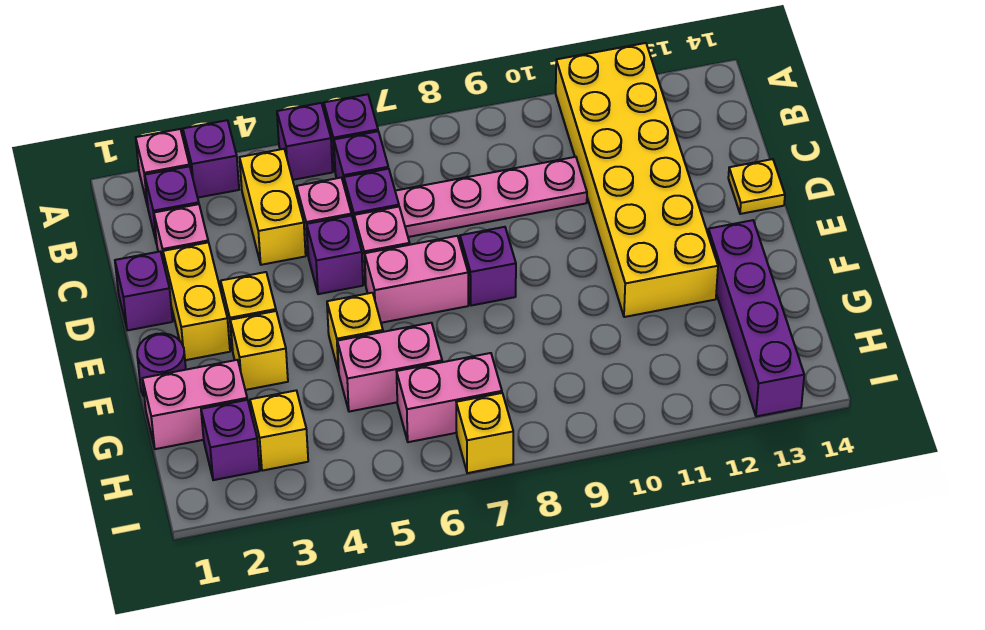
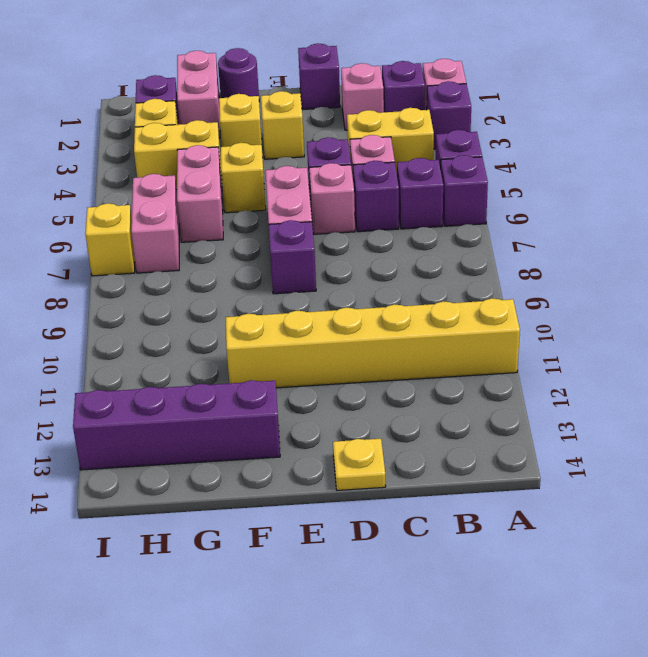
yellow 2x6 brick [556,43,718,317] -> yellow 1x6 brick [225,298,520,388]
pink 1x4 plate [395,157,587,237] -> none
yellow 1x2 brick [163,242,230,360] -> yellow 1x2 brick moved to [134,120,222,189]

